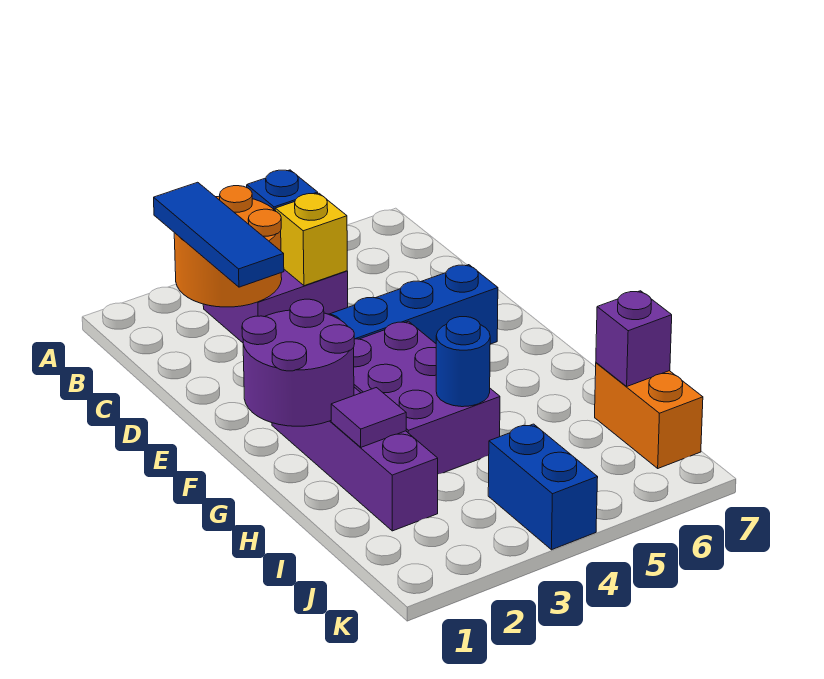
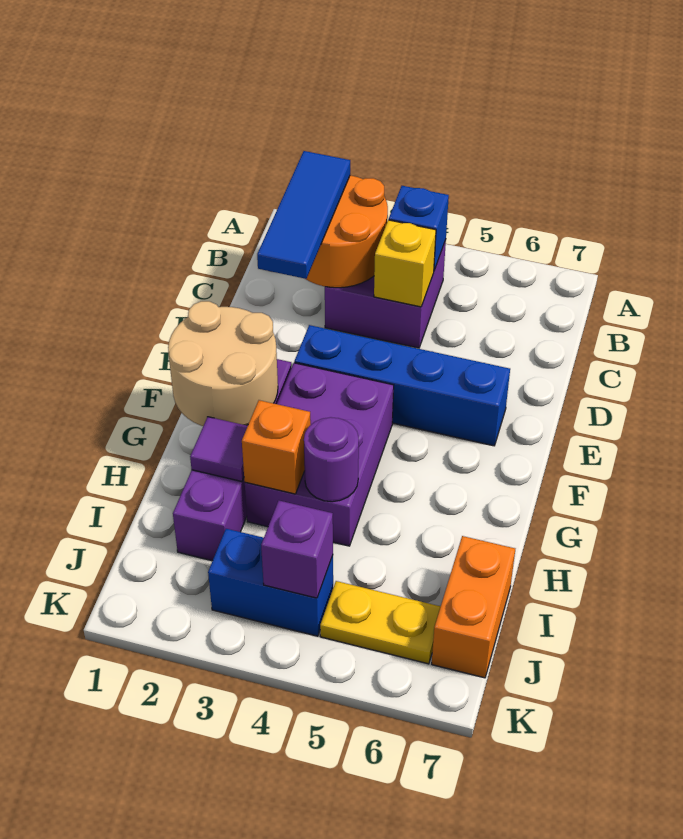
purple 2x2 round brick [242,299,355,426] -> tan 2x2 round brick [168,301,278,426]
none -> orange 1x1 brick [242,400,311,494]
blue 1x1 round brick [436,317,490,407] -> purple 1x1 round brick [304,417,359,502]
purple 1x1 brick [596,291,672,386] -> purple 1x1 brick moved to [261,501,333,598]
blue 1x2 brick [488,424,598,550] -> blue 1x2 brick turned to [208,529,333,636]
none -> yellow 1x2 plate [320,581,441,664]

